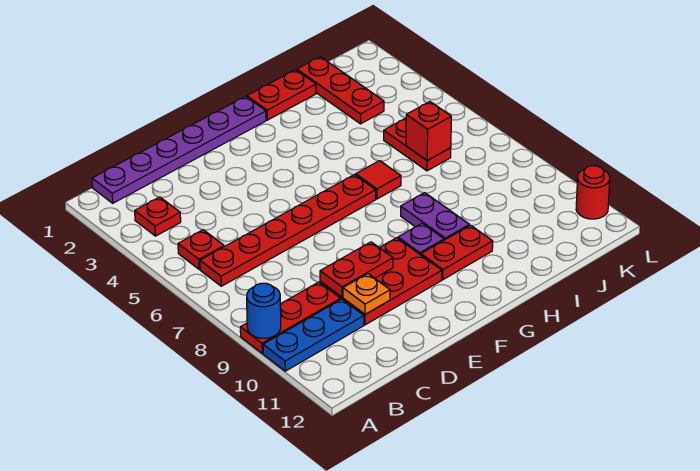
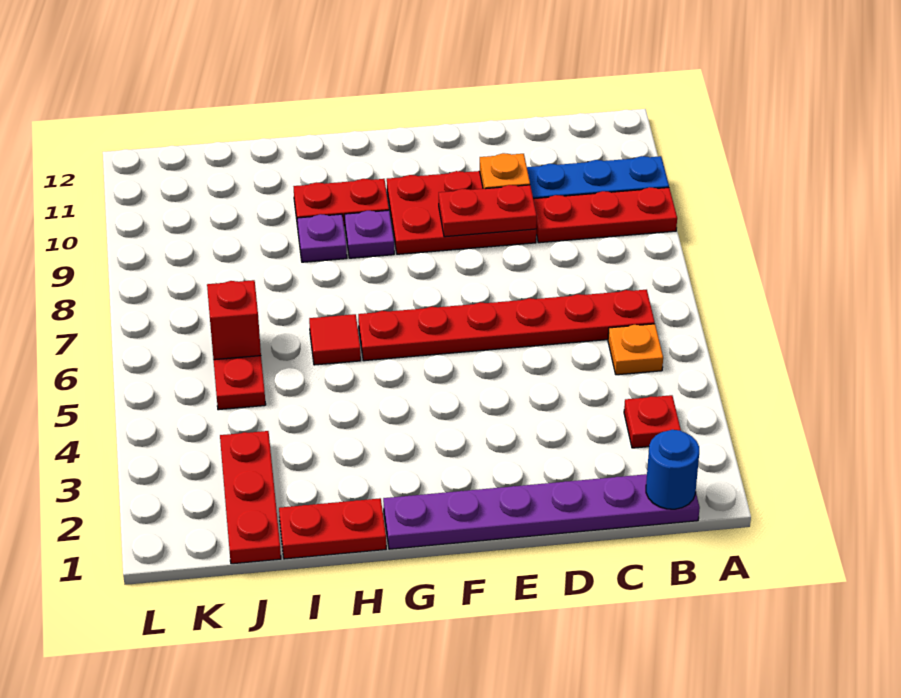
blue 1x1 round brick [247,283,281,338] -> blue 1x1 round brick moved to [646,430,699,509]
red 1x1 plate [178,230,224,269] -> orange 1x1 plate [608,324,663,375]
purple 1x2 plate [401,193,470,240] -> purple 1x1 plate [297,214,347,262]
red 1x1 round brick [576,166,610,219] -> none

